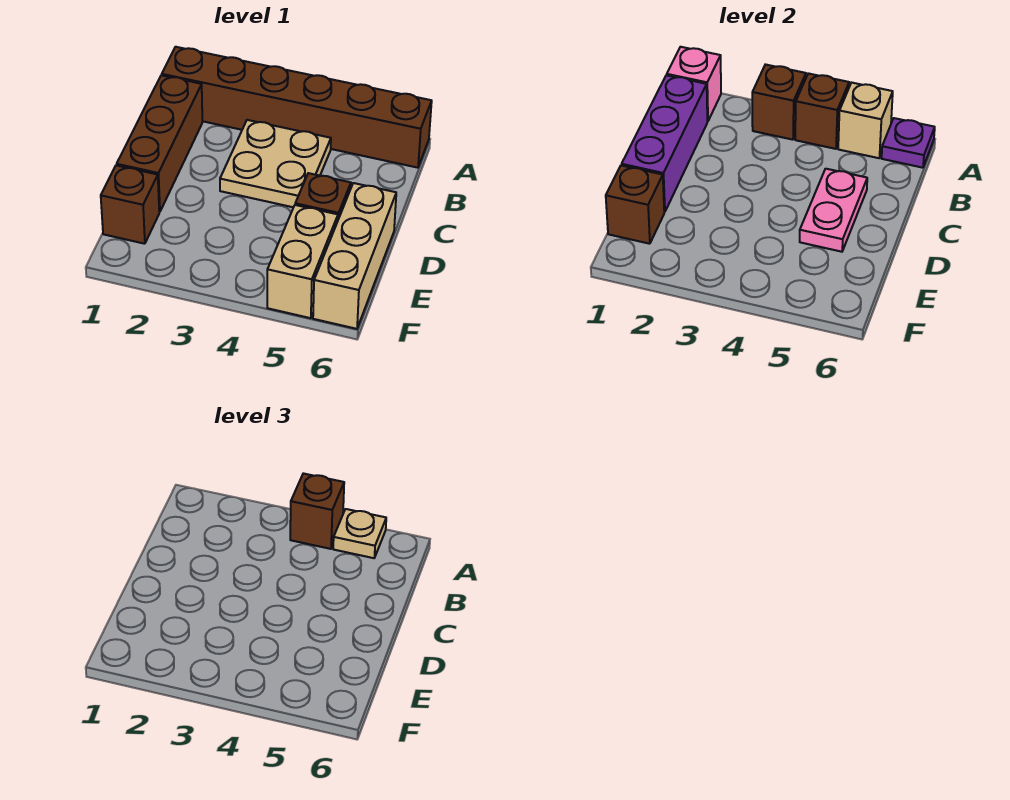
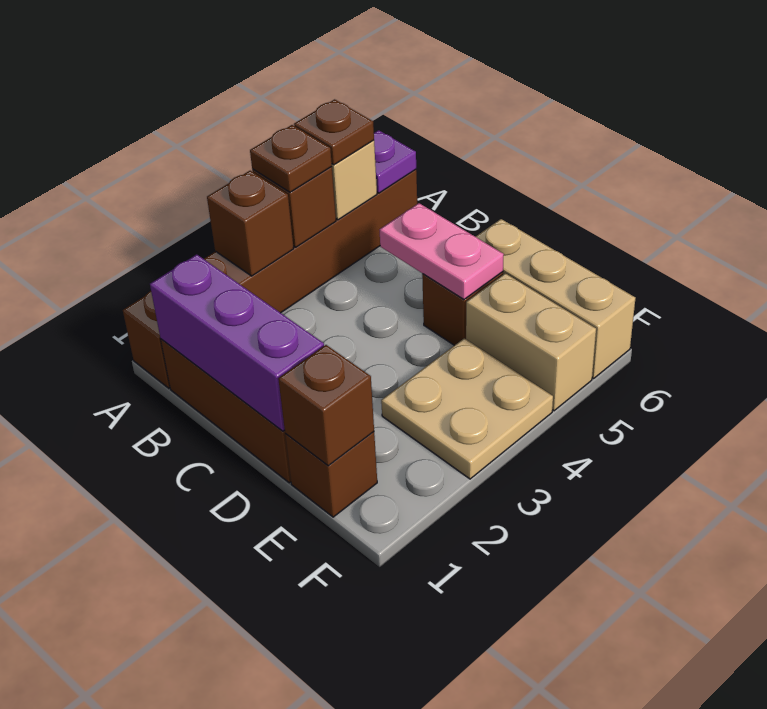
pink 1x1 brick [667,47,721,121] -> none
brown 1x1 brick [290,473,344,549] -> brown 1x1 plate [250,125,332,192]
tan 1x1 plate [333,509,386,558] -> brown 1x1 plate [294,99,374,165]
tan 2x2 plate [220,120,331,207] -> tan 2x2 plate moved to [381,338,553,479]

